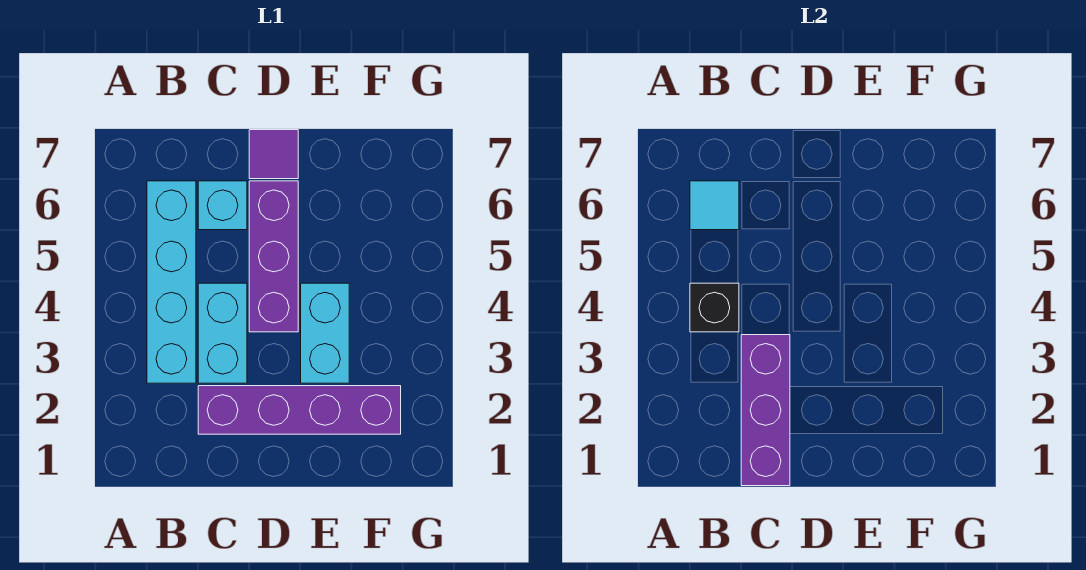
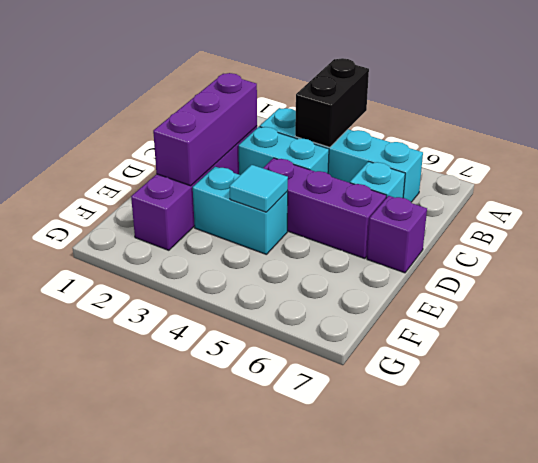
black 1x1 brick [690,283,739,332] -> black 1x2 brick [295,58,369,147]
cyan 1x1 tile [690,181,739,230] -> cyan 1x1 tile moved to [230,165,288,212]
purple 1x3 brick [741,335,790,486] -> purple 1x3 brick turned to [153,73,257,186]
purple 1x1 tile [249,130,298,179] -> purple 1x1 brick [367,196,427,273]

